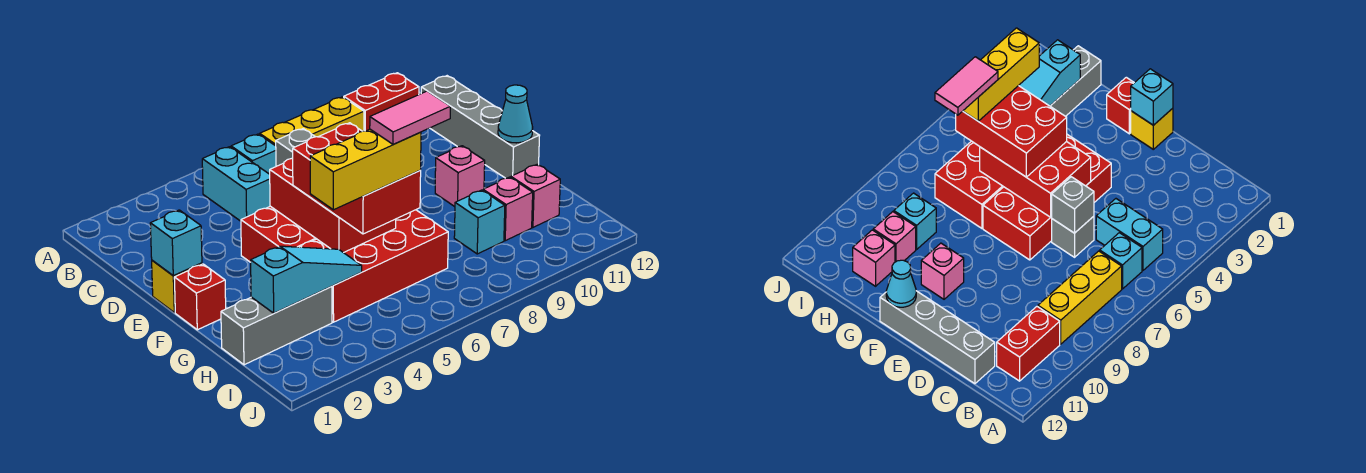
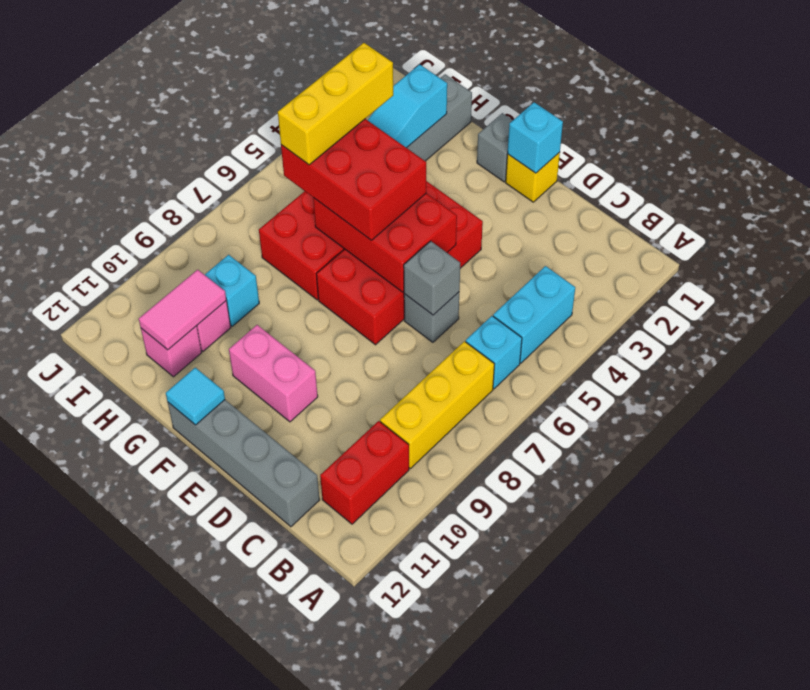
cyan 1x2 brick [202,147,270,221] -> cyan 1x2 brick turned to [493,266,575,363]
red 1x1 brick [174,264,226,330] -> grey 1x1 brick [477,113,513,182]
pink 1x1 brick [435,146,485,207] -> pink 1x2 brick [229,325,318,422]
cyan 1x1 cone [498,85,533,143] -> cyan 1x1 tile [166,368,225,425]
pink 1x2 tile [370,91,450,144] -> pink 1x2 tile moved to [139,270,226,350]

